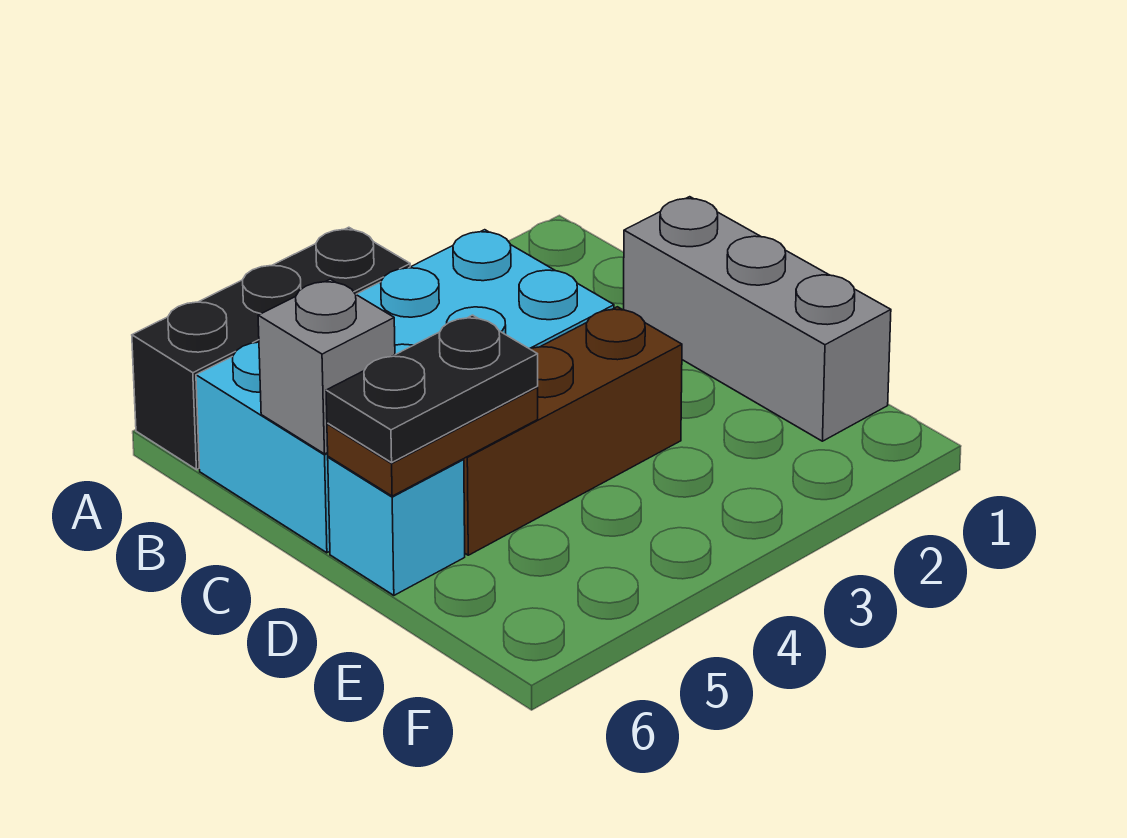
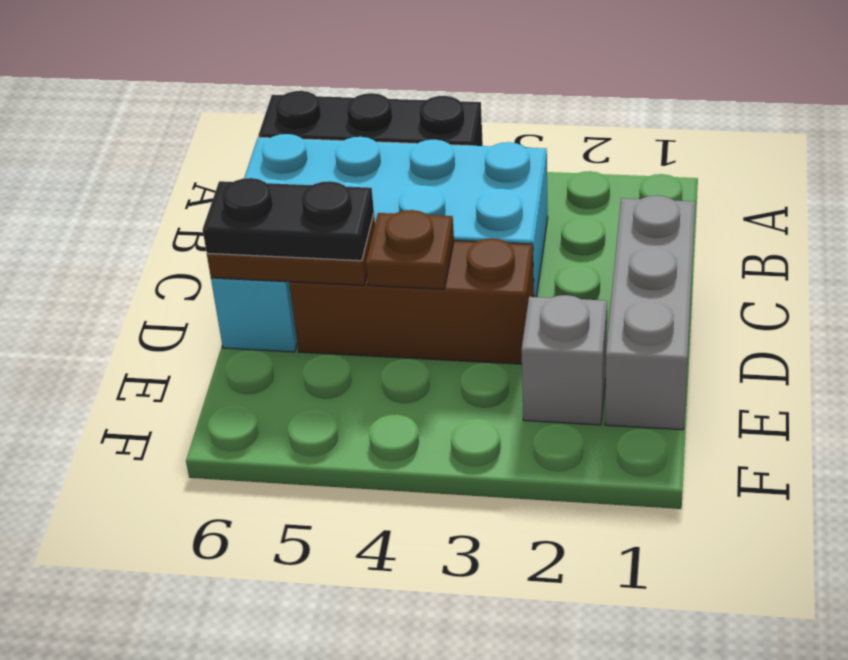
grey 1x1 brick [258,279,395,454] -> grey 1x1 brick moved to [521,295,607,425]
none -> brown 1x1 plate [366,210,454,289]

